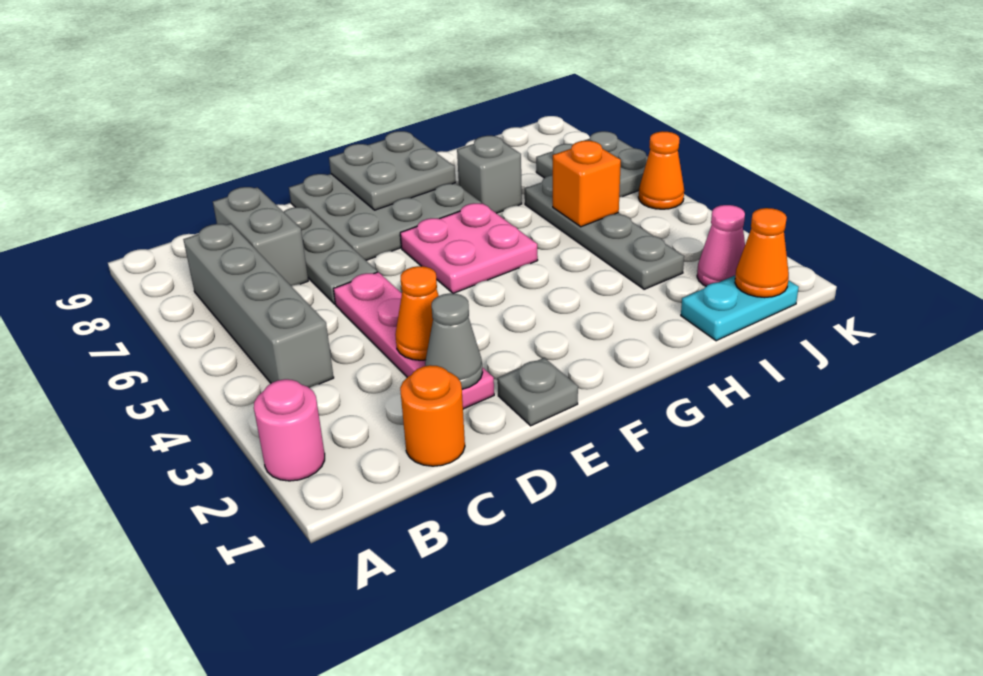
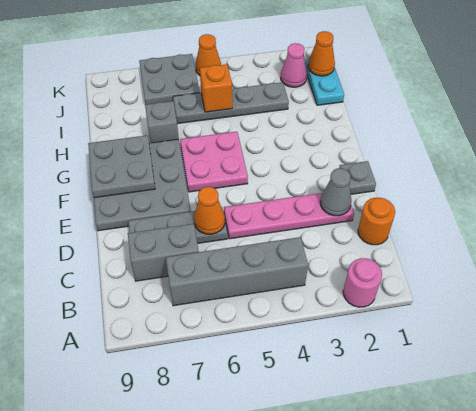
orange 1x1 cone [395,266,439,360] -> orange 1x1 cone moved to [194,187,225,234]

